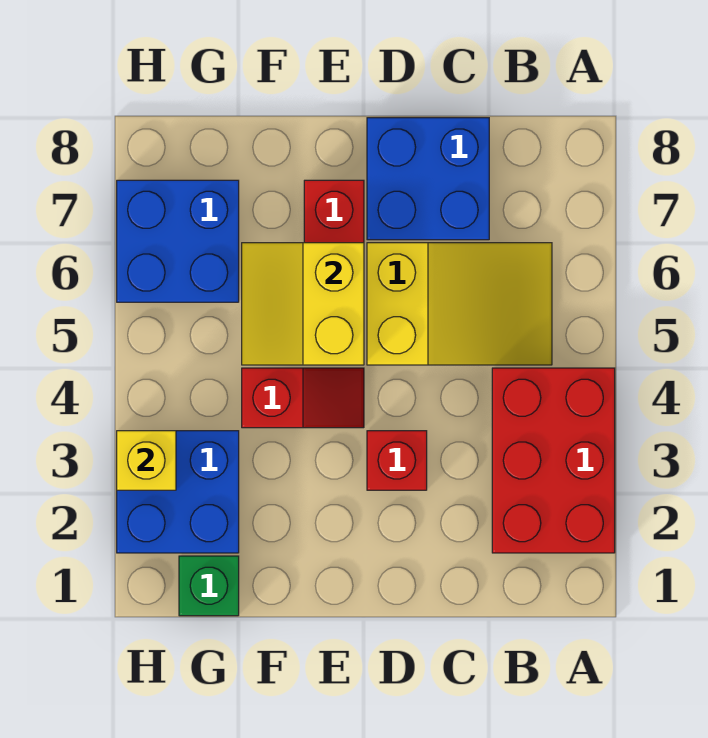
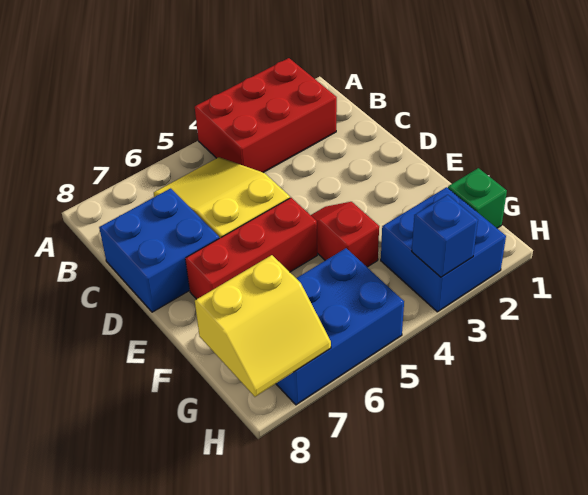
red 1x1 brick [367,431,427,490] -> none
yellow 2x2 slope [242,243,364,365] -> yellow 2x2 slope moved to [195,255,331,397]
blue 2x2 brick [117,180,239,302] -> blue 2x3 brick [276,248,404,405]
yellow 1x1 brick [117,431,176,490] -> blue 1x1 brick [412,195,478,277]

